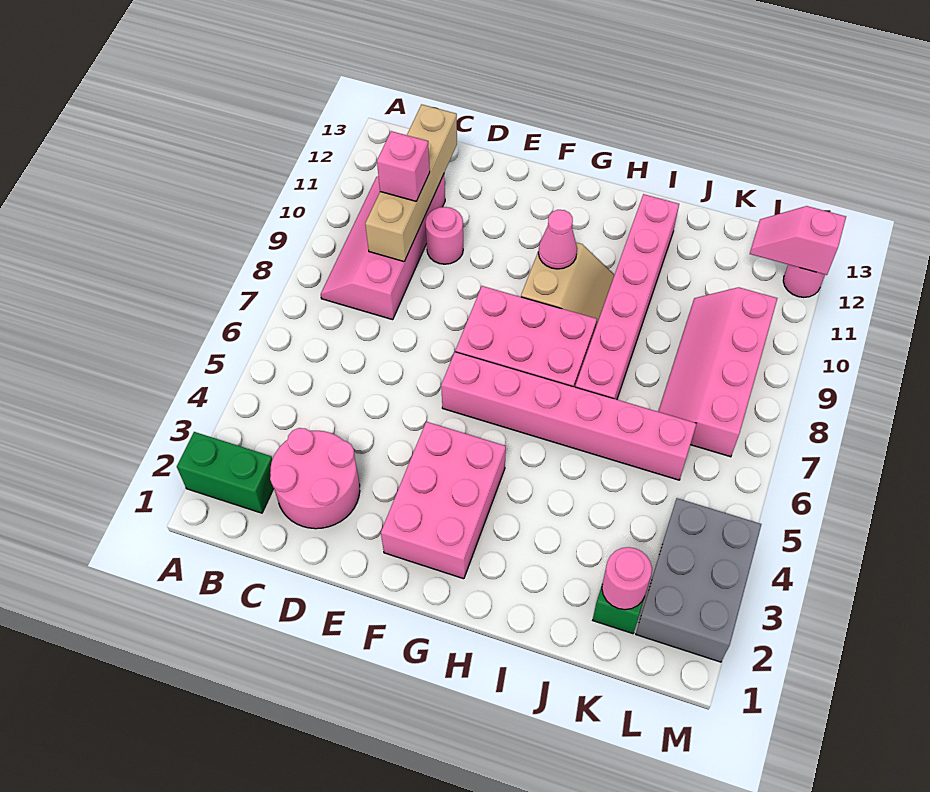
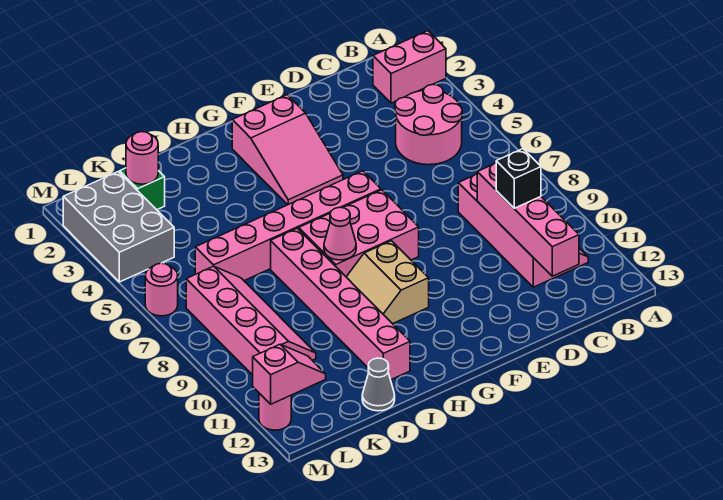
green 1x2 brick [177,432,274,513] -> pink 1x2 brick [373,31,446,103]
pink 2x2 round brick [270,428,360,529] -> pink 2x2 round brick moved to [395,84,462,165]
tan 1x4 brick [365,104,457,261] -> pink 1x4 brick [477,163,579,276]
pink 1x1 brick [377,131,430,201] -> black 1x1 brick [496,149,541,208]
pink 1x1 round brick [425,207,463,264] -> pink 1x1 round brick moved to [145,263,178,316]
pink 2x3 brick [381,422,506,579] -> pink 2x3 slope [232,95,343,205]
pink 1x1 cone [538,210,577,269] -> pink 1x1 cone moved to [324,207,356,260]
none -> grey 1x1 cone [362,358,395,411]

